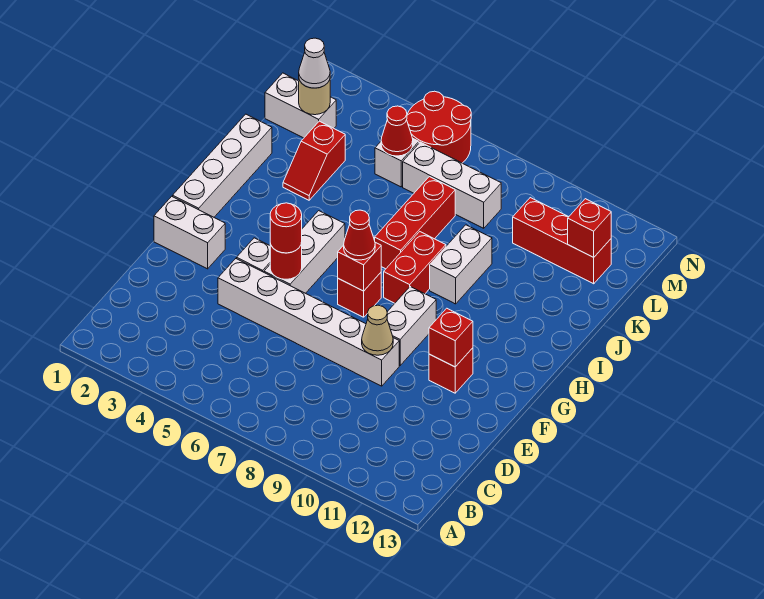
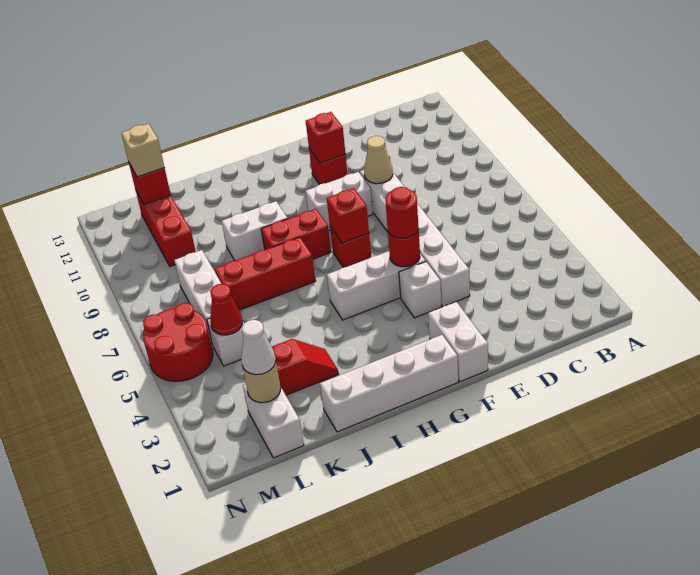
red 1x1 cone [344,210,375,260] -> none
none -> tan 1x1 brick [121,124,164,177]

